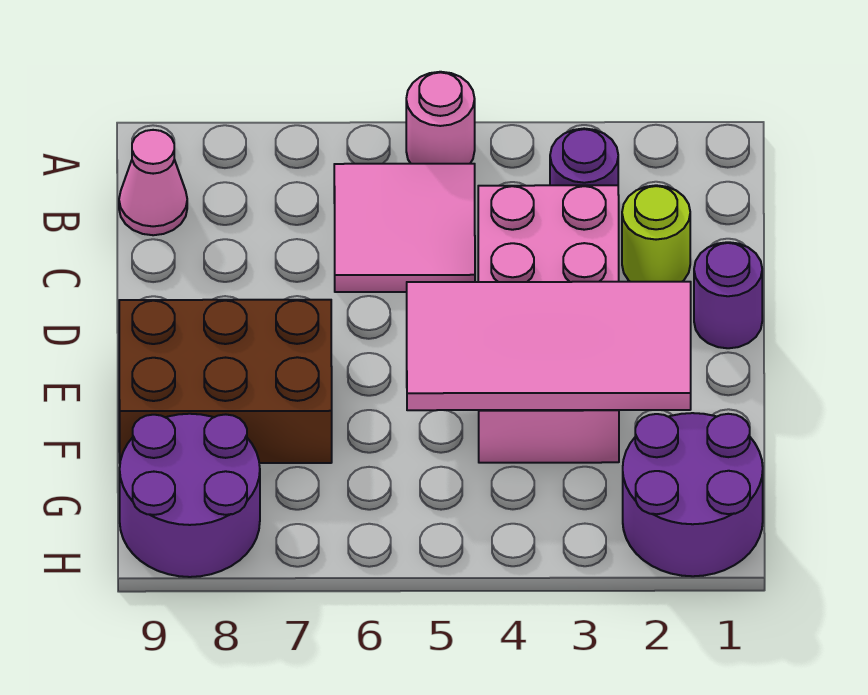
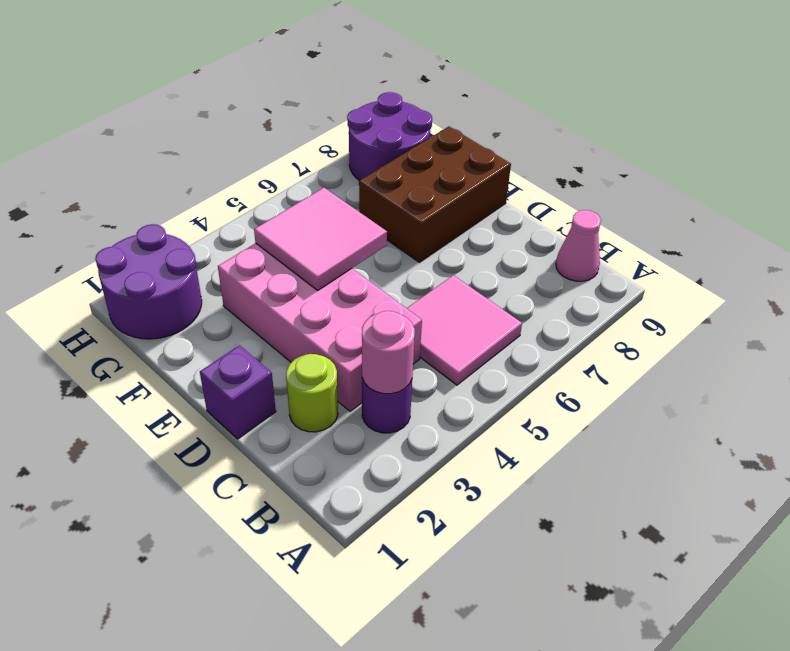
pink 1x1 round brick [406,72,475,164] -> pink 1x1 round brick moved to [362,311,415,394]
purple 1x1 round brick [694,242,762,348] -> purple 1x1 brick [200,345,276,439]
pink 2x4 tile [407,282,691,410] -> pink 2x2 tile [254,188,387,290]

